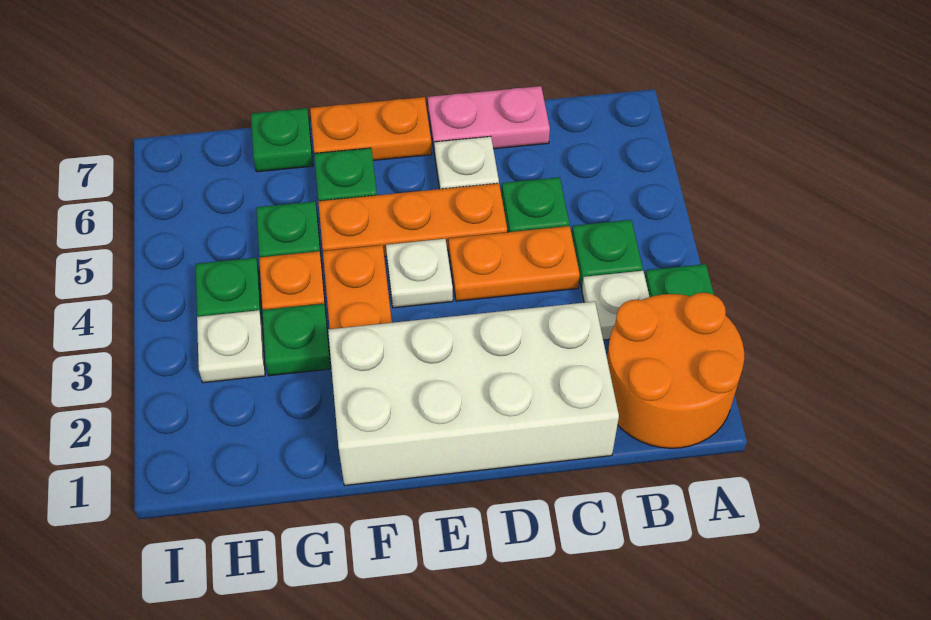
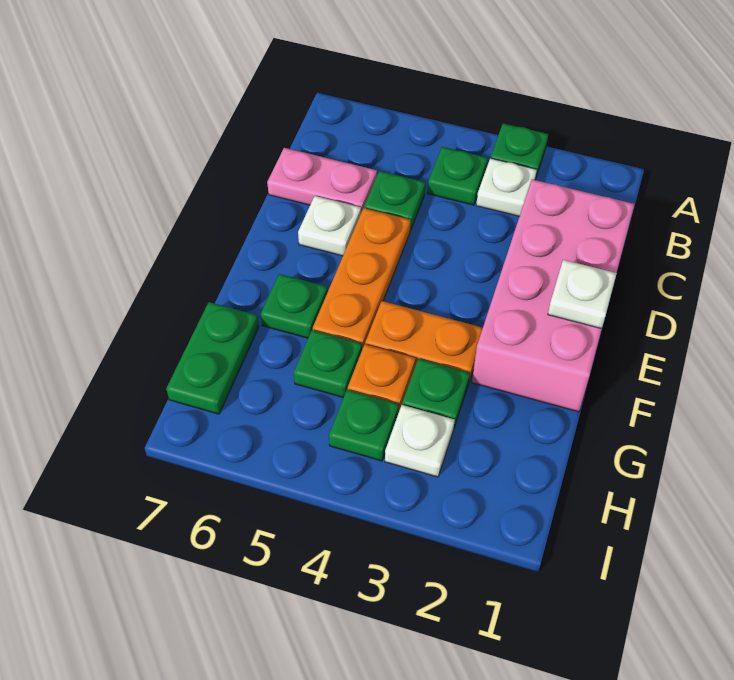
orange 2x2 round brick [607,293,744,448] -> none
white 2x4 brick [328,302,619,485] -> pink 2x4 brick [472,179,634,412]
orange 1x2 plate [449,226,580,301] -> none
pink 1x2 plate [428,86,550,154] -> pink 1x2 plate turned to [267,148,377,212]
white 1x1 plate [386,239,453,308] -> white 1x1 plate moved to [548,260,617,329]
orange 1x2 plate [310,97,432,160] -> none
green 1x1 plate [251,108,313,172] -> green 1x2 plate [166,302,259,414]

